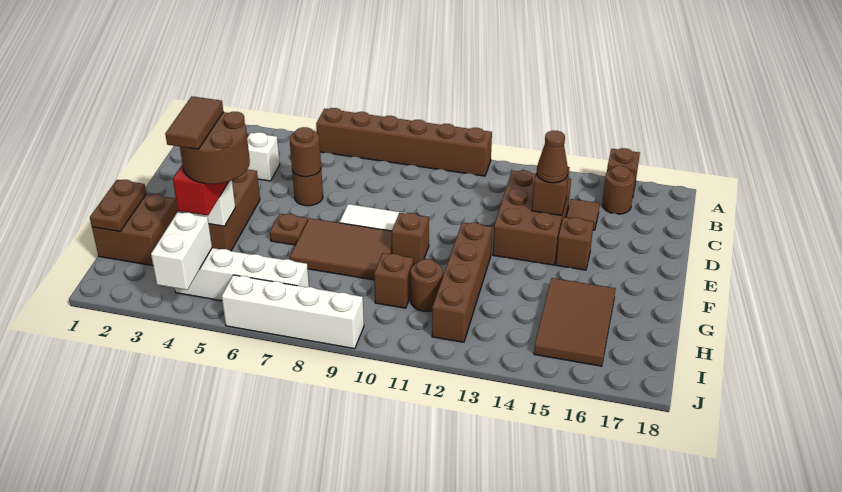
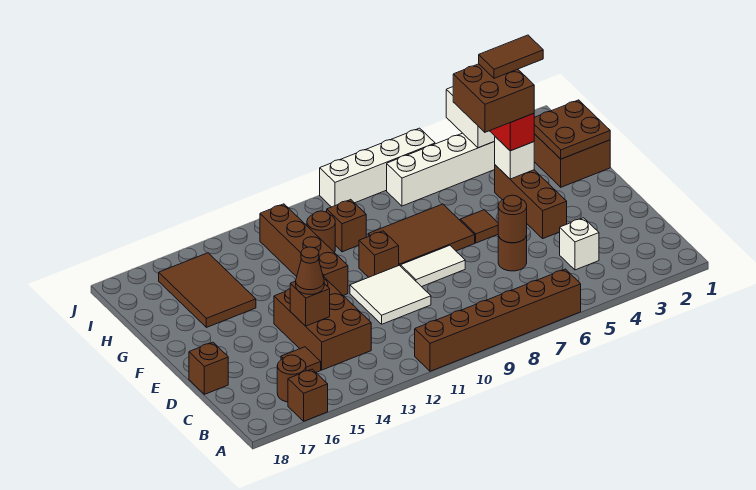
none -> white 2x2 tile [350,265,431,324]
brown 1x1 brick [556,217,594,270] -> brown 1x1 brick moved to [189,342,228,394]
brown 1x1 plate [270,214,308,245] -> brown 1x1 tile [460,210,498,243]
brown 1x2 plate [90,180,146,231] -> brown 2x2 plate [534,100,610,159]
brown 2x2 round brick [180,112,250,184] -> brown 2x2 brick [453,64,534,132]
brown 1x2 tile [165,96,223,149] -> brown 1x2 tile turned to [479,35,543,78]

